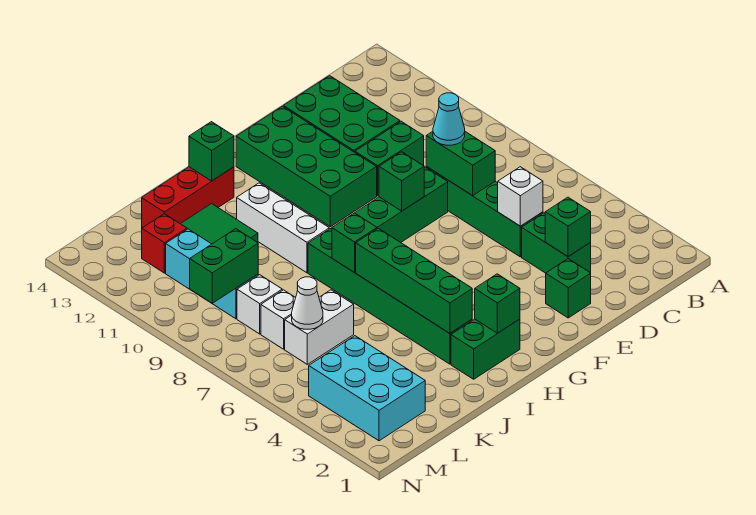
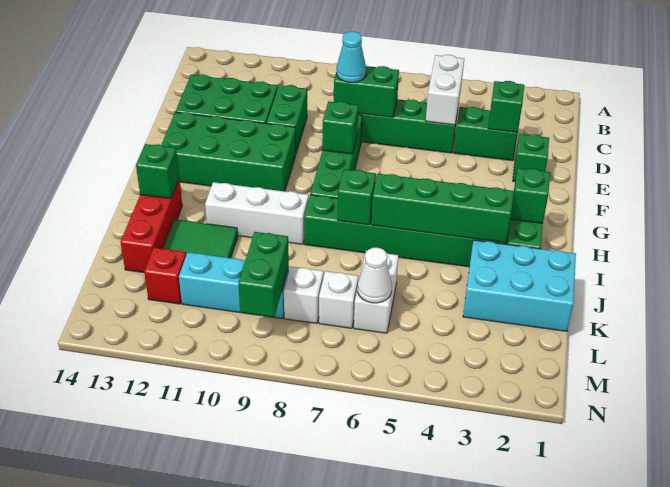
white 1x1 brick [498,167,543,226] -> white 1x2 brick [426,55,464,125]
cyan 2x3 brick [309,336,425,441] -> cyan 2x3 brick moved to [463,240,576,331]

